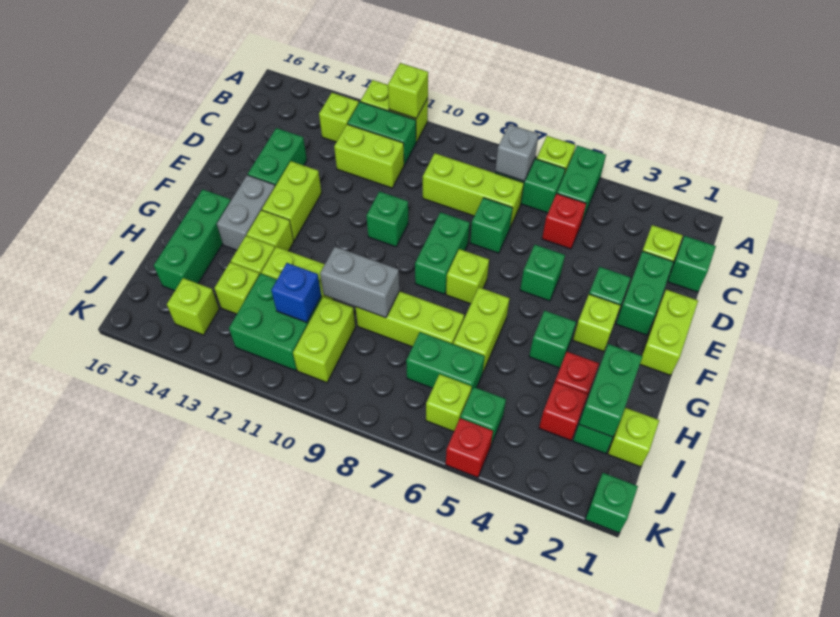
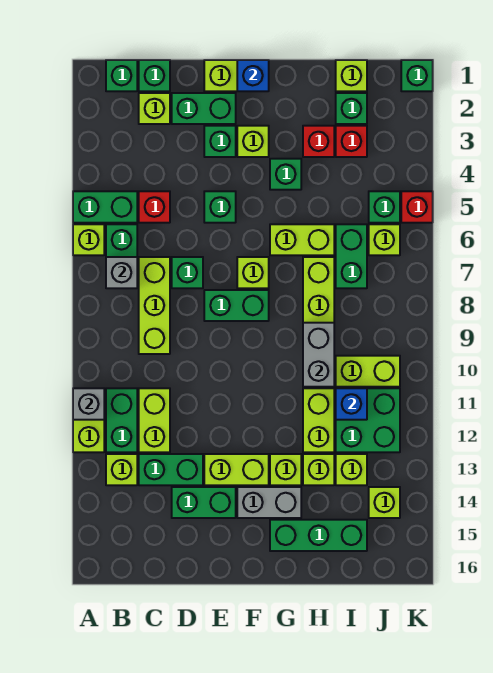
lime 1x1 brick [388,63,428,118] -> grey 1x1 brick [73,388,104,420]
green 1x1 brick [366,191,408,247] -> green 1x1 brick moved to [106,60,137,91]
none -> blue 1x1 brick [237,60,269,91]
green 1x2 brick [579,344,642,437] -> green 1x2 brick moved to [139,454,203,485]

